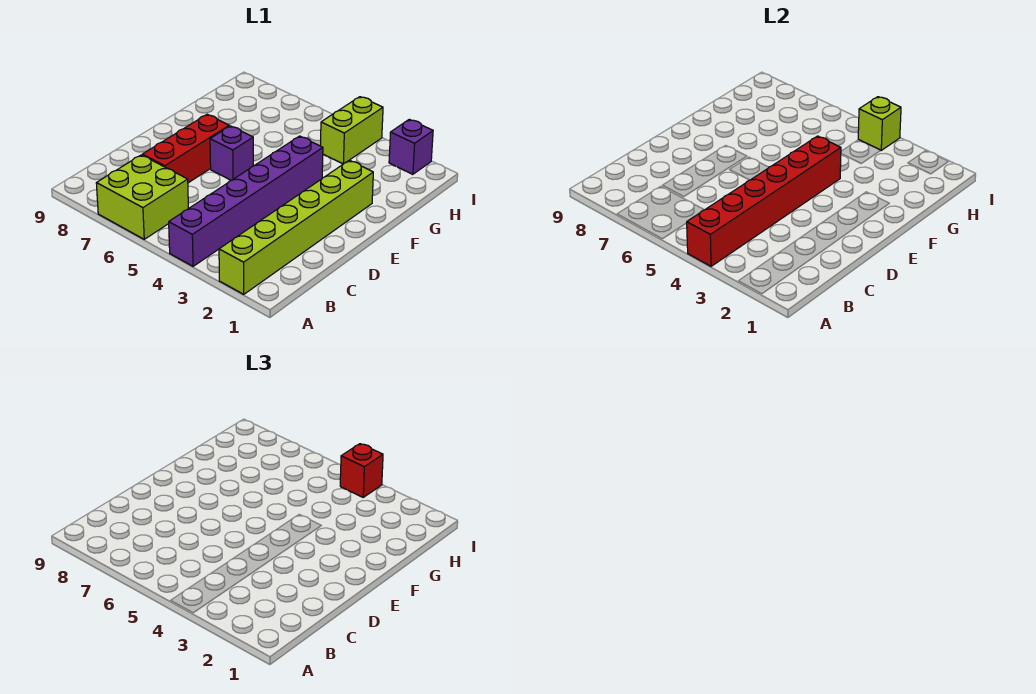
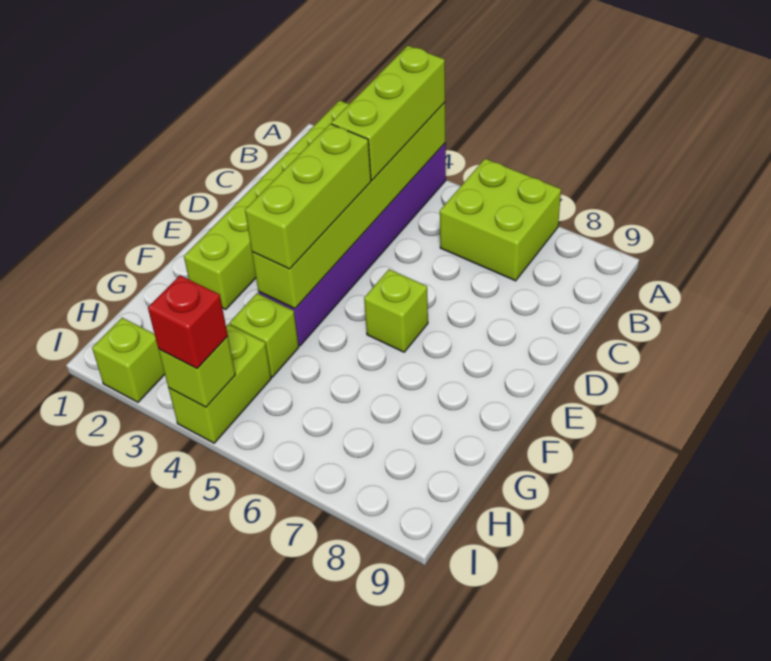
red 1x6 brick [687,136,841,266] -> lime 1x6 brick [252,102,445,308]
none -> lime 1x3 brick [331,46,445,180]
red 1x3 brick [142,114,229,183] -> none
none -> lime 1x3 brick [245,124,371,269]
purple 1x1 brick [210,126,253,180] -> lime 1x1 brick [364,269,428,352]
none -> lime 1x1 brick [230,293,299,377]
purple 1x1 brick [389,119,433,174] -> lime 1x1 brick [92,318,165,402]

